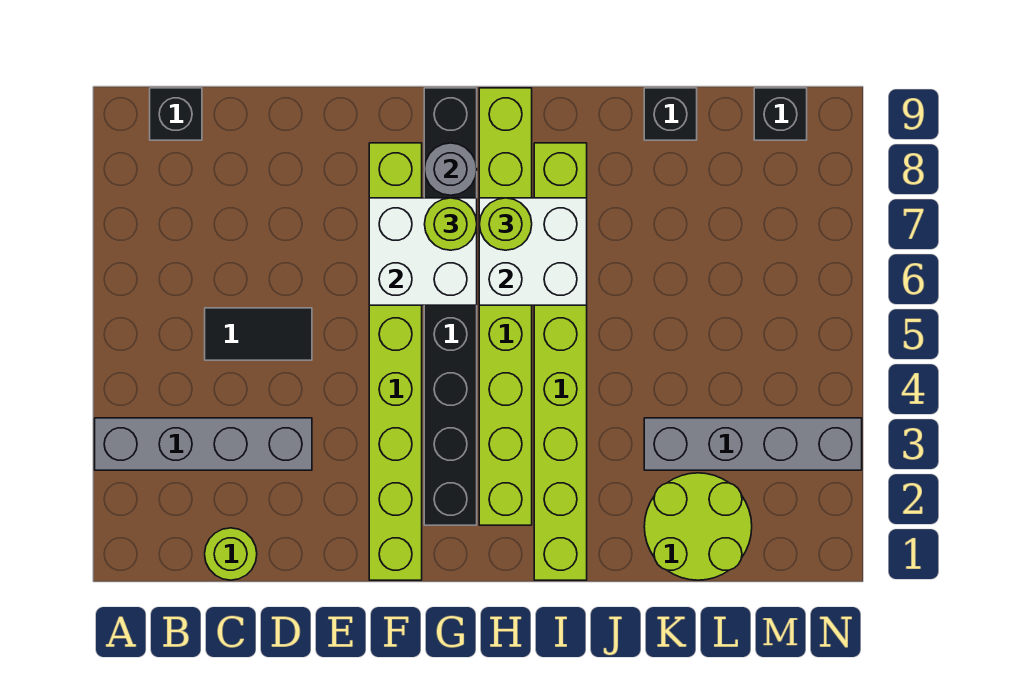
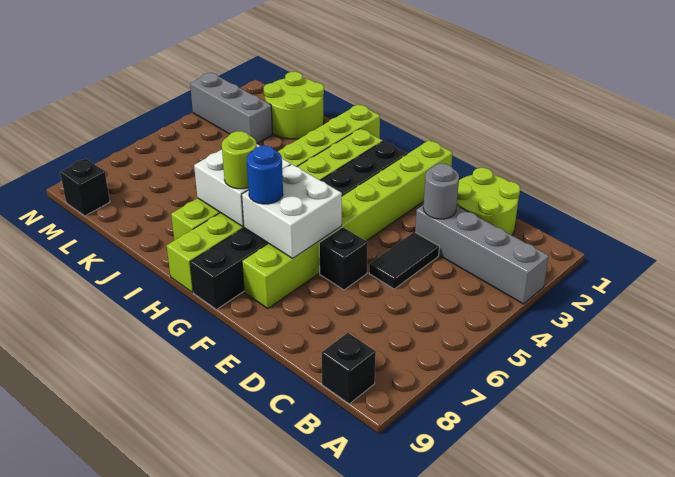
lime 1x1 round brick [205,528,257,580] -> lime 2x2 round brick [457,168,520,235]
black 1x2 tile [205,308,312,360] -> black 1x2 tile turned to [369,232,439,289]
lime 1x1 round brick [425,198,477,250] -> blue 1x1 round brick [247,146,283,204]
grey 1x1 round brick [424,143,477,195] -> grey 1x1 round brick moved to [423,164,459,219]
grey 1x4 brick [644,418,862,470] -> grey 1x3 brick [190,73,273,144]
black 1x1 brick [644,88,697,140] -> black 1x1 brick moved to [319,227,368,290]

